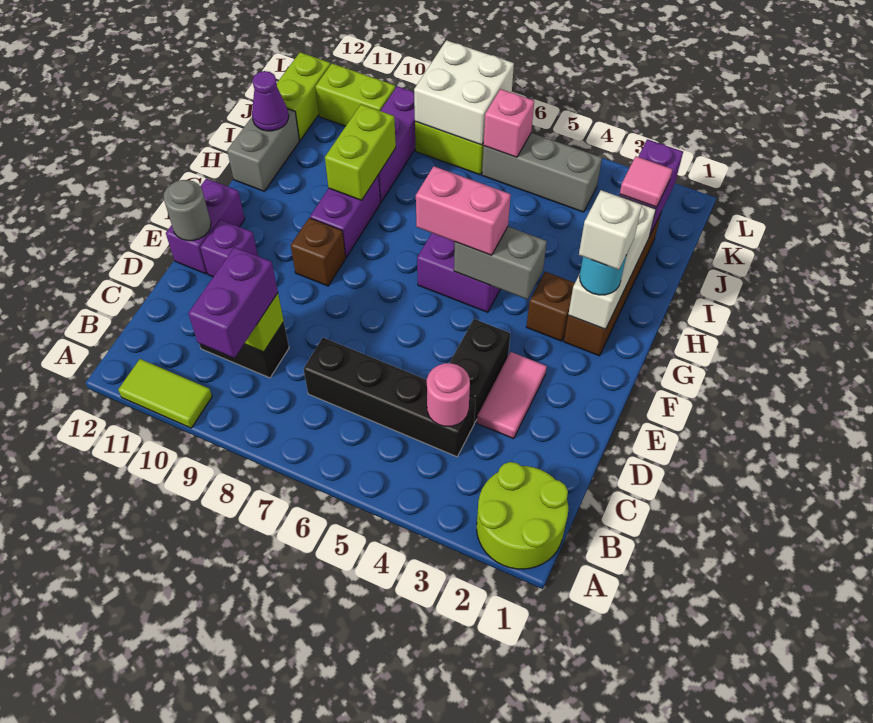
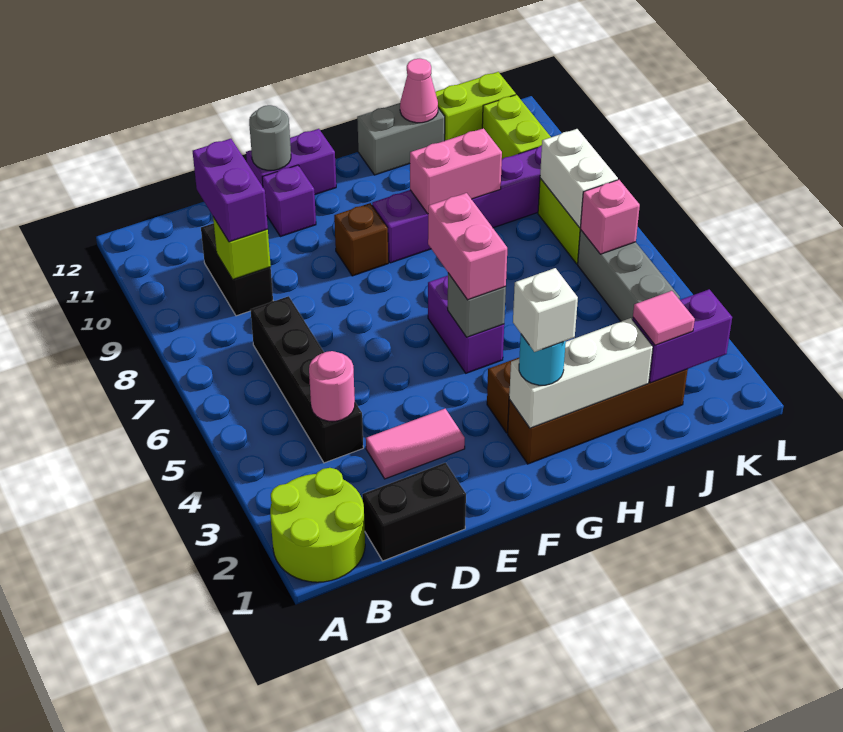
lime 1x2 tile [118,359,212,428] -> none
purple 1x2 brick [188,247,278,358] -> purple 1x2 brick turned to [193,139,268,242]
black 1x2 brick [450,319,510,423] -> black 1x2 brick moved to [362,463,466,561]
grey 1x2 brick [454,227,547,299] -> grey 1x1 brick [448,273,506,337]
lime 1x2 brick [325,104,396,200] -> pink 1x2 brick [410,128,502,214]
purple 1x1 cone [252,71,289,131] -> pink 1x1 cone [400,59,438,123]
white 2x2 brick [414,40,514,145] -> white 1x2 brick [540,129,618,228]

